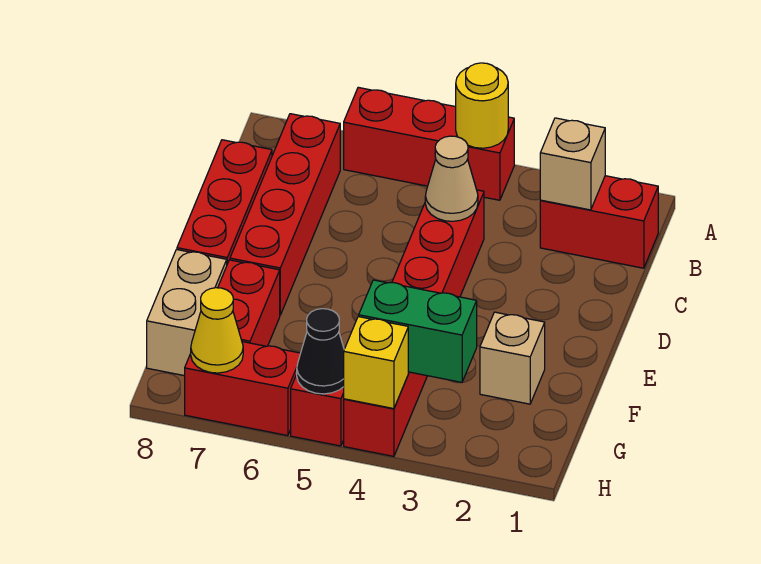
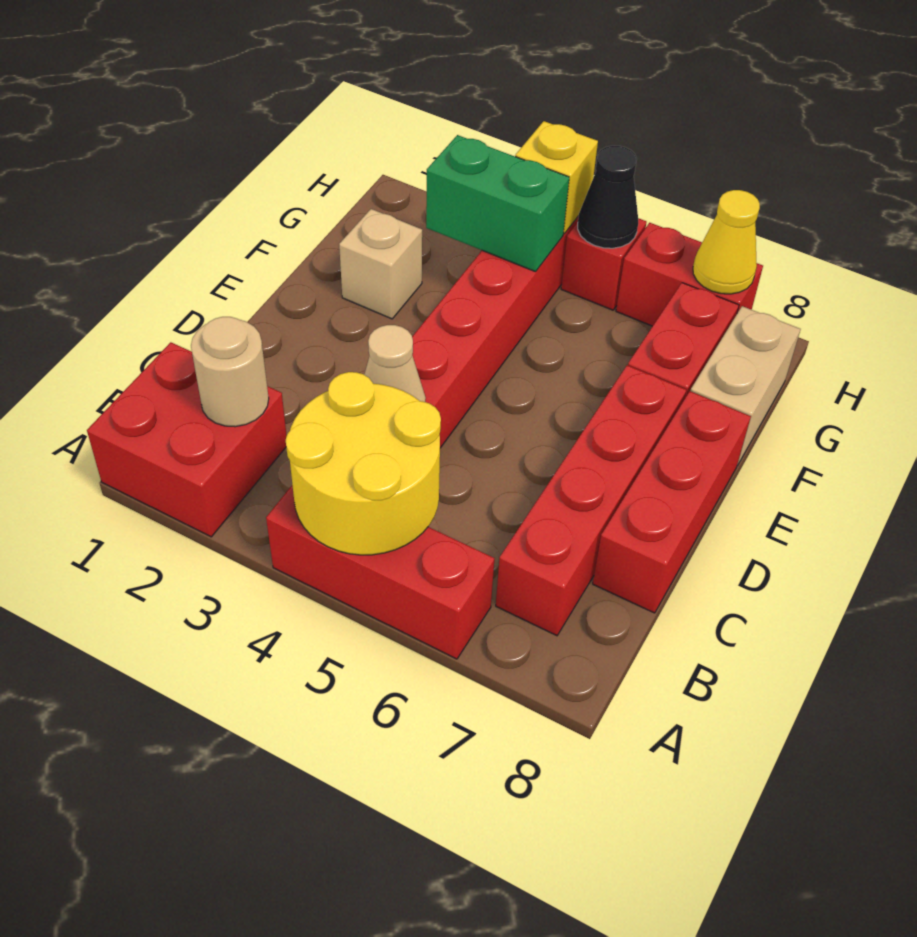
yellow 1x1 round brick [456,63,508,148] -> yellow 2x2 round brick [286,372,441,555]
red 1x2 brick [540,176,658,268] -> red 2x2 brick [87,342,287,537]
tan 1x1 brick [540,118,605,210] -> tan 1x1 round brick [191,317,269,427]

